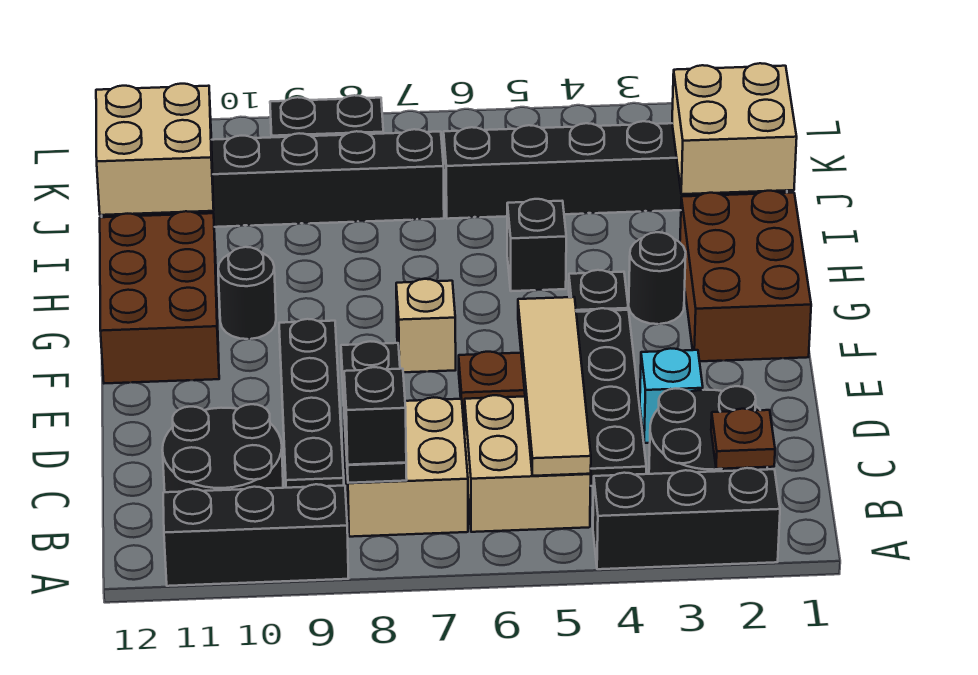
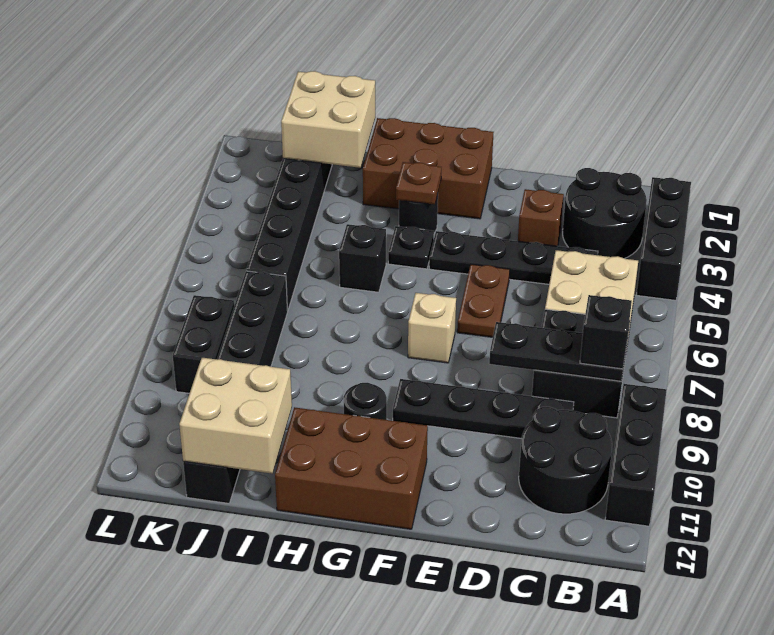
brown 1x1 plate [711,409,775,469] -> brown 1x1 plate moved to [396,162,441,205]
tan 1x4 tile [518,297,591,476] -> none
tan 2x2 brick [344,397,468,537] -> black 2x2 brick [532,309,630,418]
cyan 1x1 brick [640,348,703,443] -> brown 1x1 brick [518,189,564,246]

